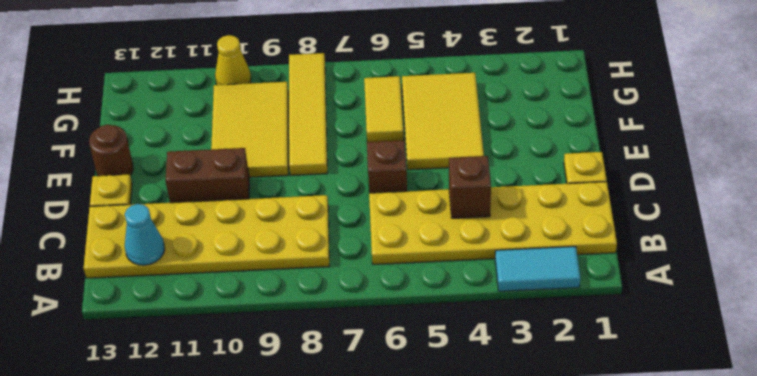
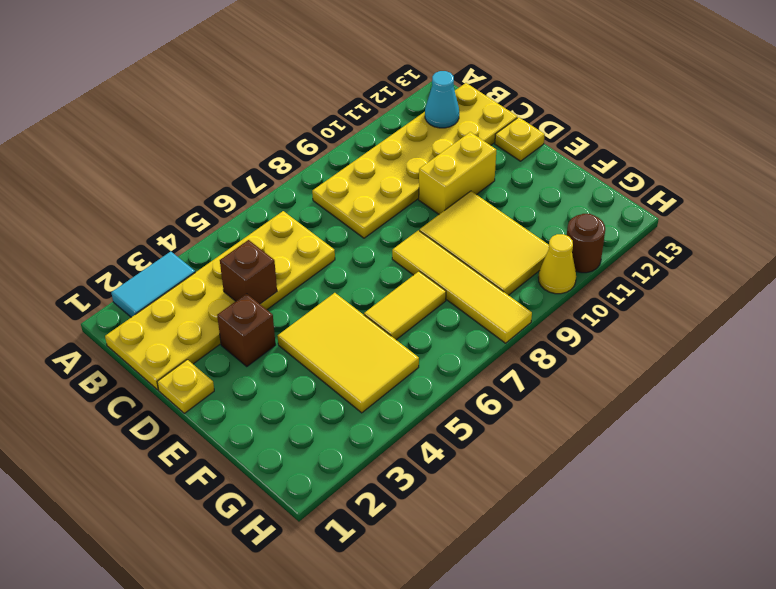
brown 1x1 brick [367,140,407,193] -> brown 1x1 brick moved to [217,294,276,366]
brown 1x2 brick [165,148,249,203] -> yellow 1x2 brick [419,132,496,214]
brown 1x1 round brick [89,125,133,176] -> brown 1x1 round brick moved to [567,214,605,273]
yellow 1x2 tile [364,76,404,142] -> yellow 1x2 tile turned to [364,271,446,340]

